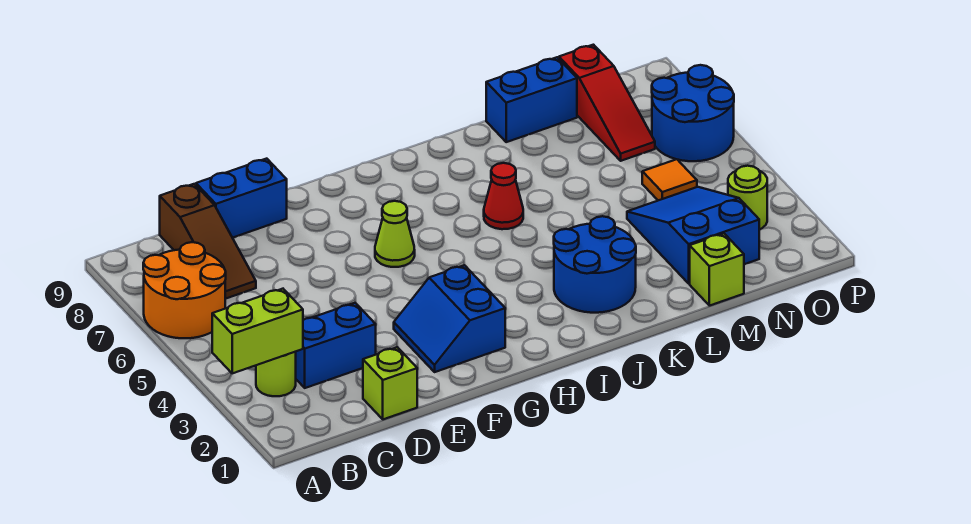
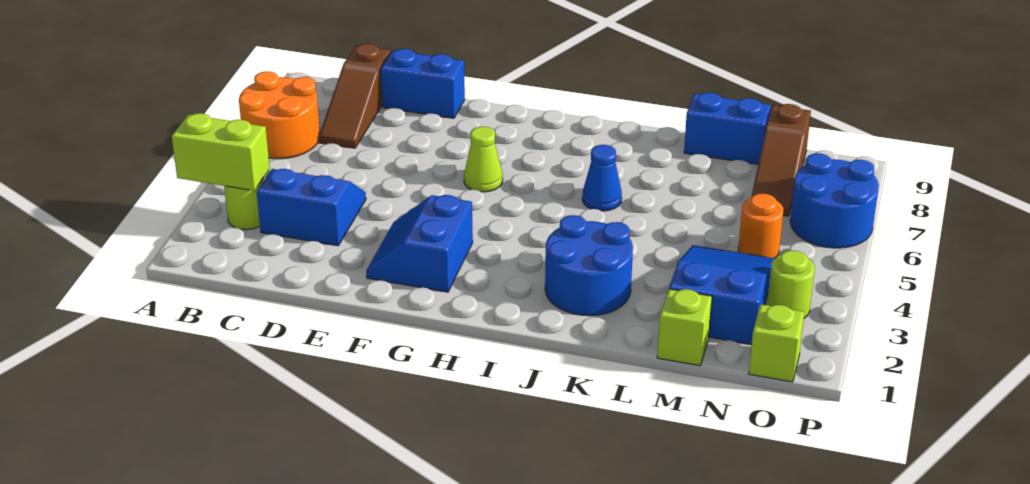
lime 1x1 brick [363,347,417,419] -> lime 1x1 brick moved to [749,304,804,382]
red 1x1 cone [484,163,523,229] -> blue 1x1 cone [582,145,622,211]
orange 1x1 tile [642,159,697,200] -> orange 1x1 round brick [738,193,783,258]
red 1x3 slope [559,45,655,161] -> brown 1x3 slope [751,104,811,216]

